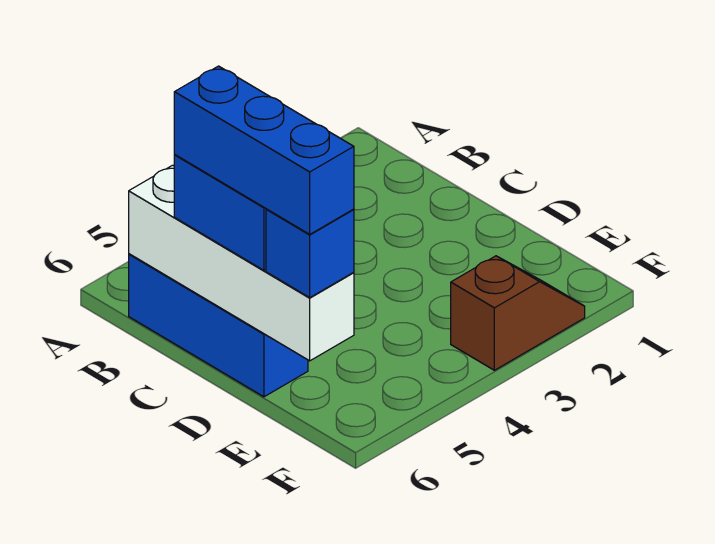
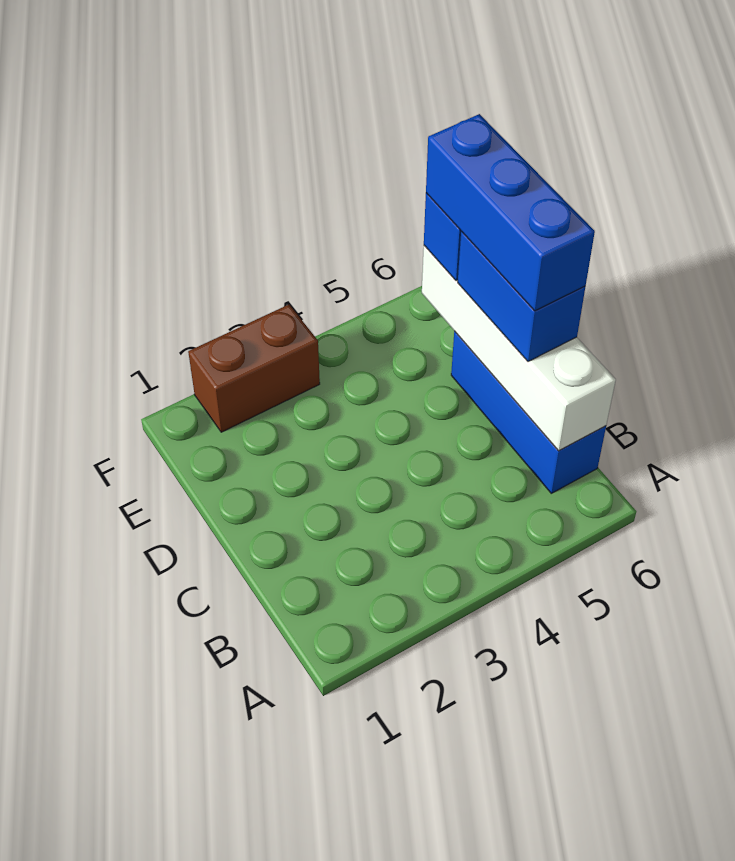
brown 1x2 slope [451,256,585,370] -> brown 1x2 brick [188,305,320,432]

